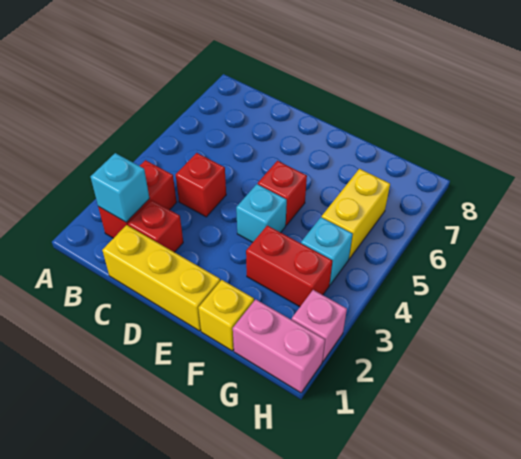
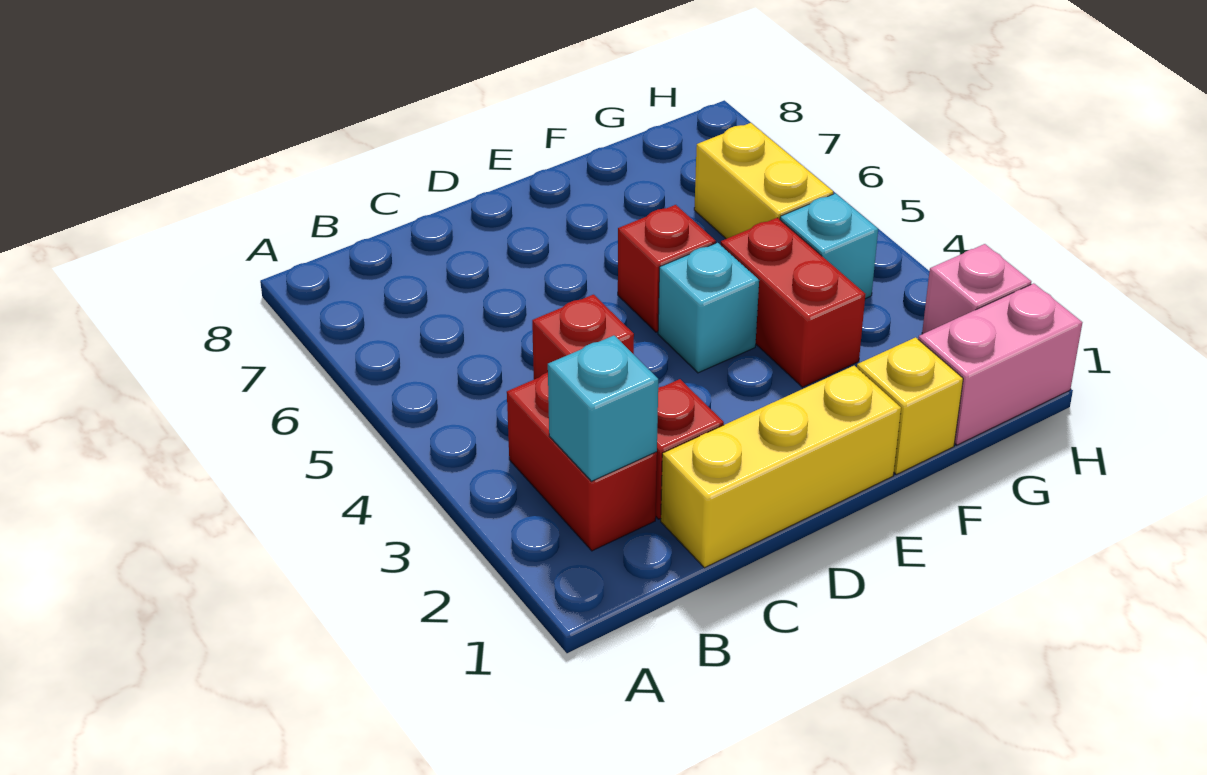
red 1x2 brick [246,226,332,307] -> red 1x2 brick turned to [721,218,865,387]

